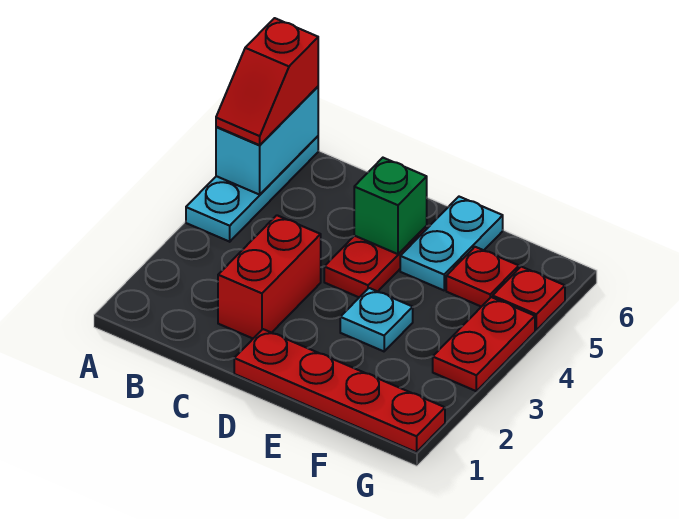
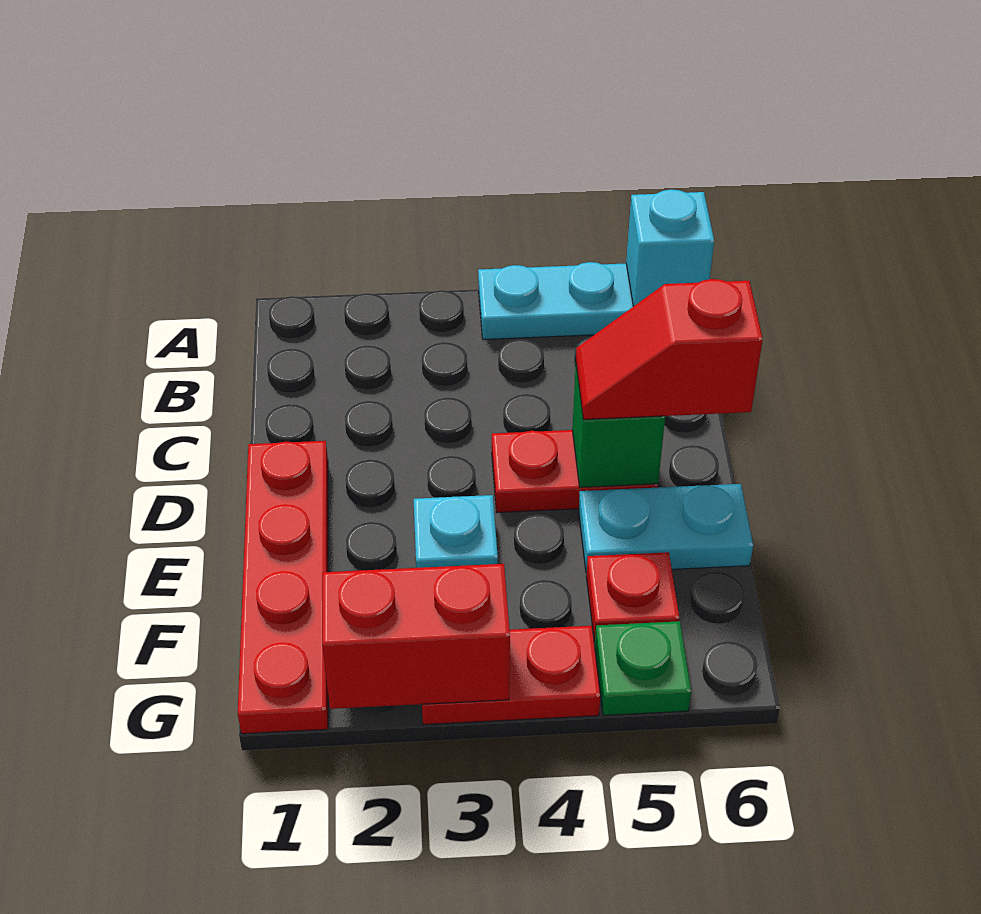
cyan 1x2 brick [216,87,318,195] -> cyan 1x1 brick [626,189,714,306]
red 1x2 slope [216,18,318,145] -> red 1x2 slope moved to [576,279,763,420]
red 1x2 brick [218,215,321,338] -> red 1x2 brick moved to [322,564,510,709]
red 1x1 plate [493,267,565,330] -> green 1x1 plate [595,621,691,715]

